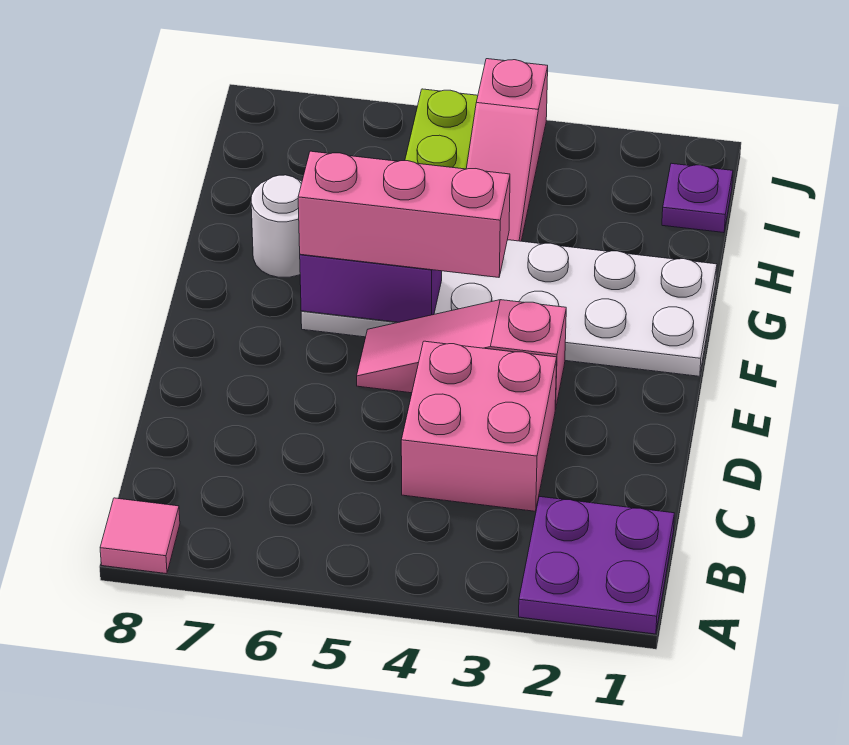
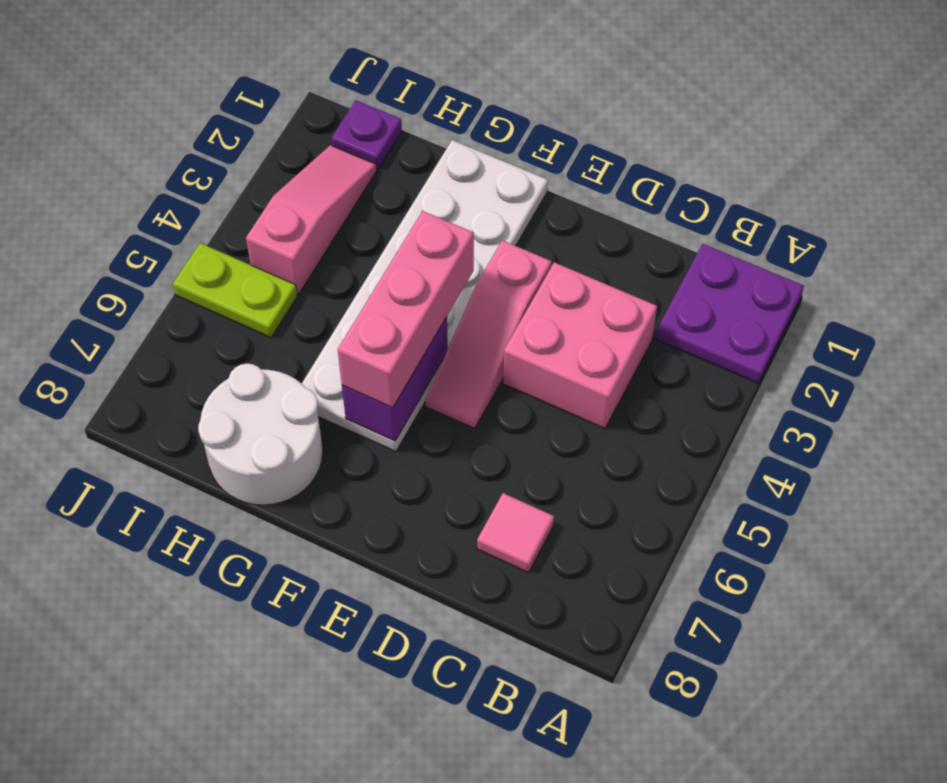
pink 1x1 tile [100,498,180,574] -> pink 1x1 tile moved to [477,493,554,573]
white 1x1 round brick [251,175,302,277] -> white 2x2 round brick [198,364,323,505]
pink 1x3 slope [466,59,548,241] -> pink 1x3 slope turned to [246,145,377,294]

